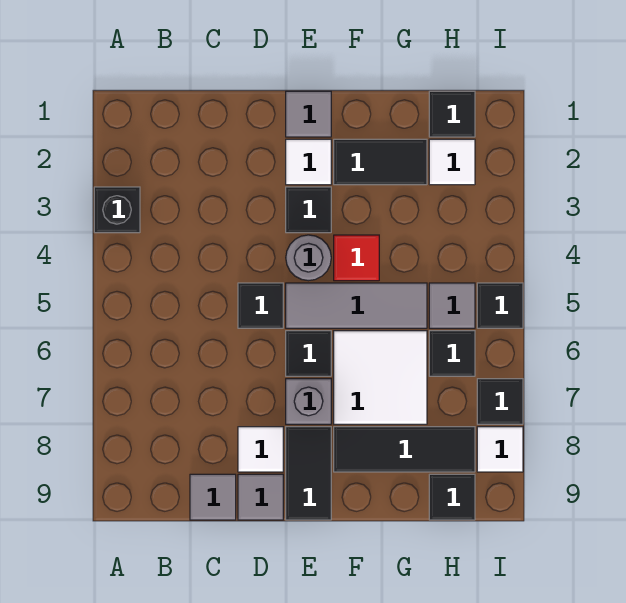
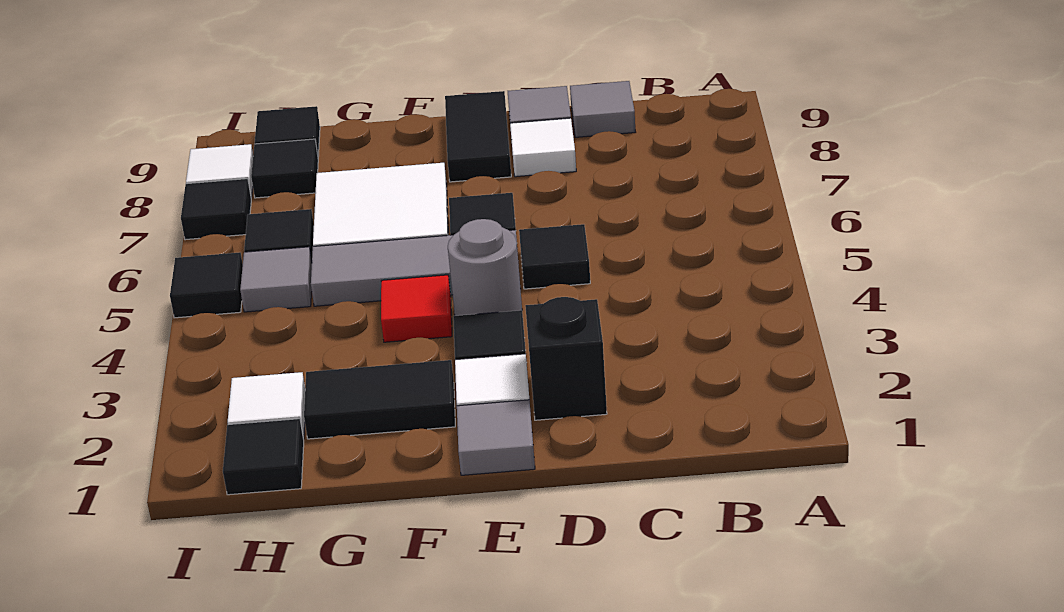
black 1x1 brick [94,187,140,233] -> black 1x1 brick moved to [525,297,607,420]
grey 1x1 brick [286,379,331,424] -> none
black 1x3 tile [334,427,475,472] -> black 1x1 tile [251,139,318,198]

